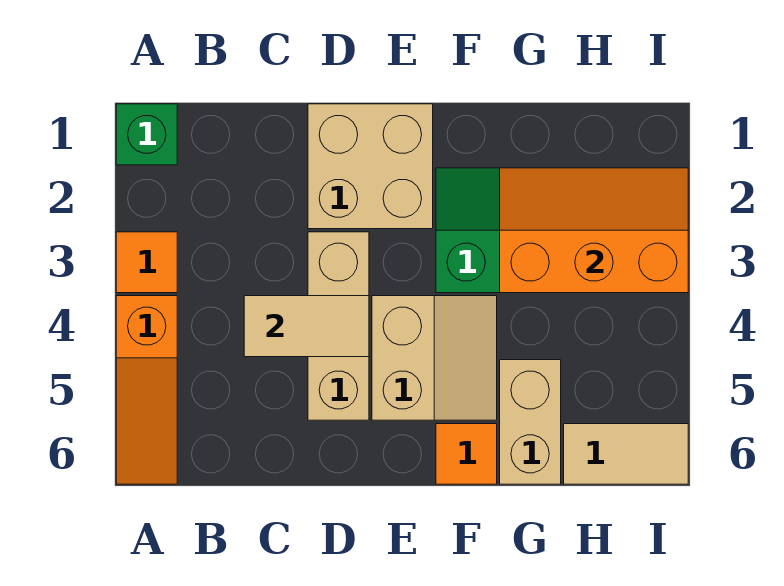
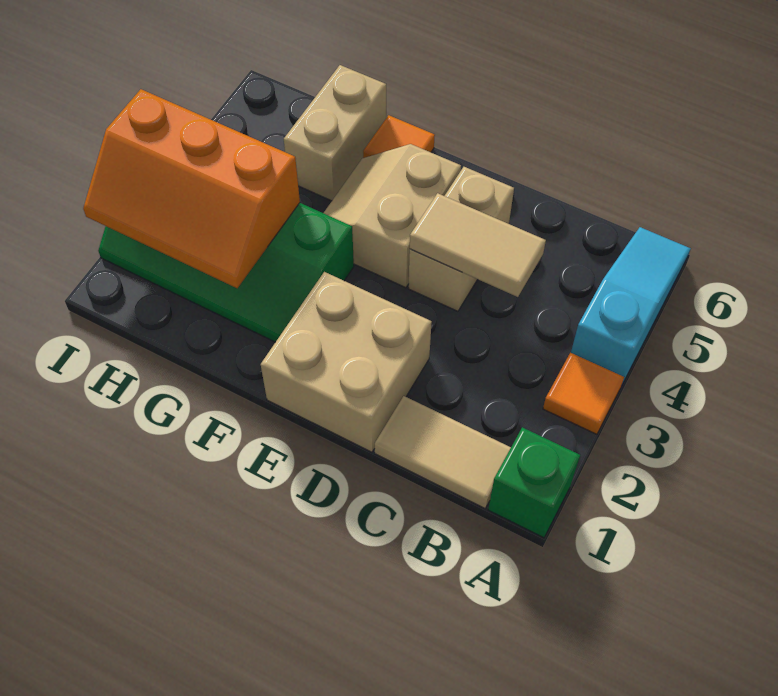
orange 1x3 slope [116,296,177,484] -> cyan 1x3 slope [571,227,691,384]
tan 1x3 brick [308,232,369,420] -> tan 1x2 brick [408,167,514,311]
tan 1x2 tile [564,424,688,484] -> tan 1x2 tile moved to [375,396,511,508]

